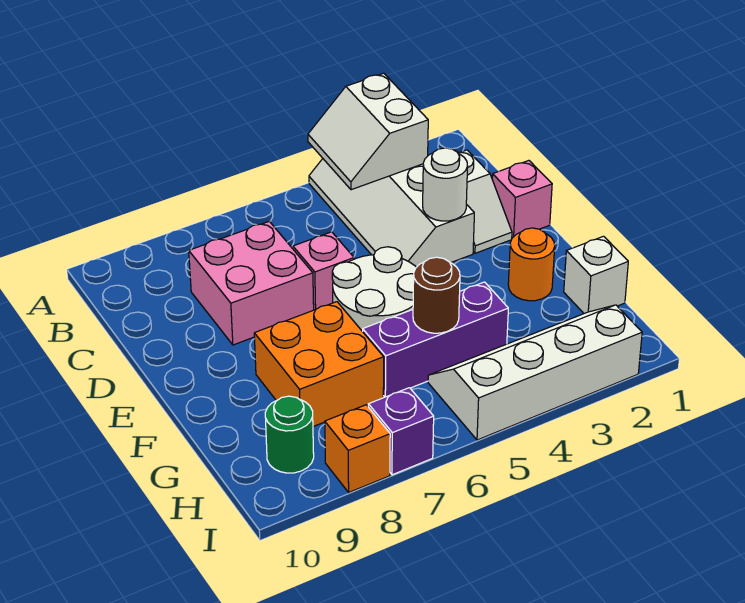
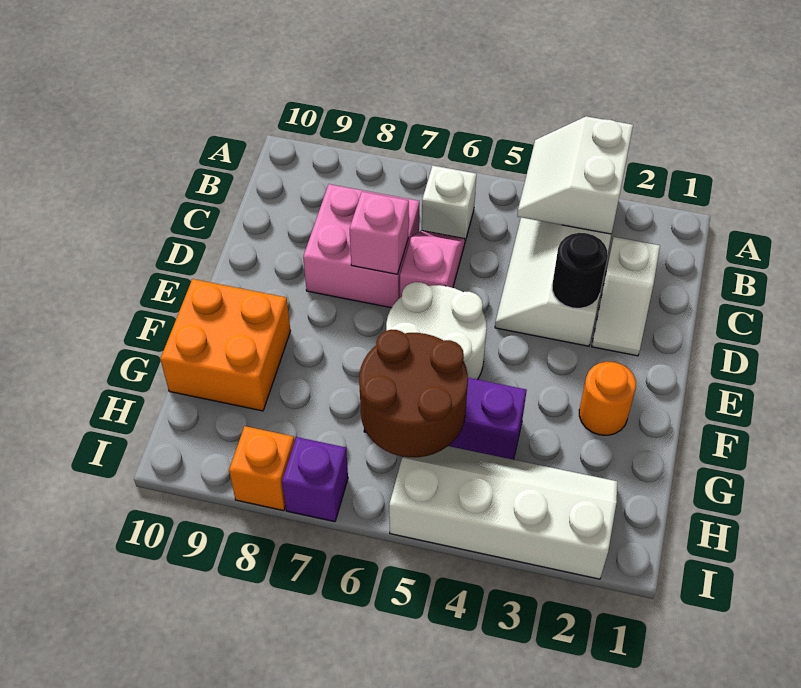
pink 1x1 brick [492,161,552,238] -> pink 1x1 brick moved to [350,192,409,274]
white 1x1 round brick [423,148,468,221] -> black 1x1 round brick [552,233,608,308]
orange 2x2 brick [254,302,384,426] -> orange 2x2 brick moved to [160,279,290,411]
white 1x1 brick [564,236,628,313] -> white 1x1 brick moved to [422,166,476,241]
brown 1x1 round brick [413,257,460,333] -> brown 2x2 round brick [359,330,468,457]
green 1x1 round brick [265,396,314,473] -> none

